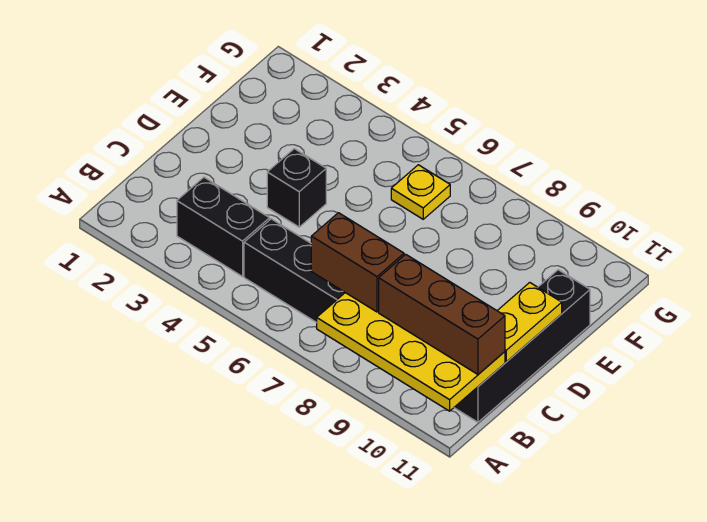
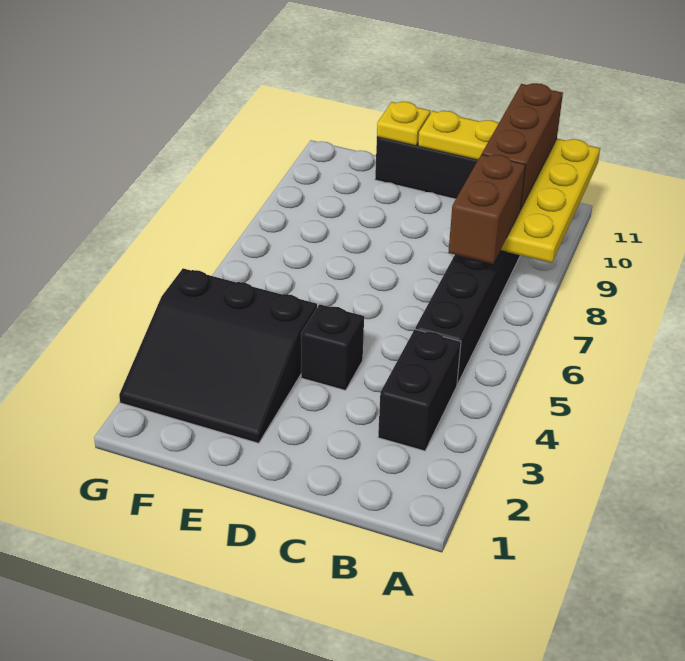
none -> black 3x3 slope [119,268,317,443]
yellow 1x1 plate [391,165,450,219] -> yellow 1x1 plate moved to [377,102,430,146]

